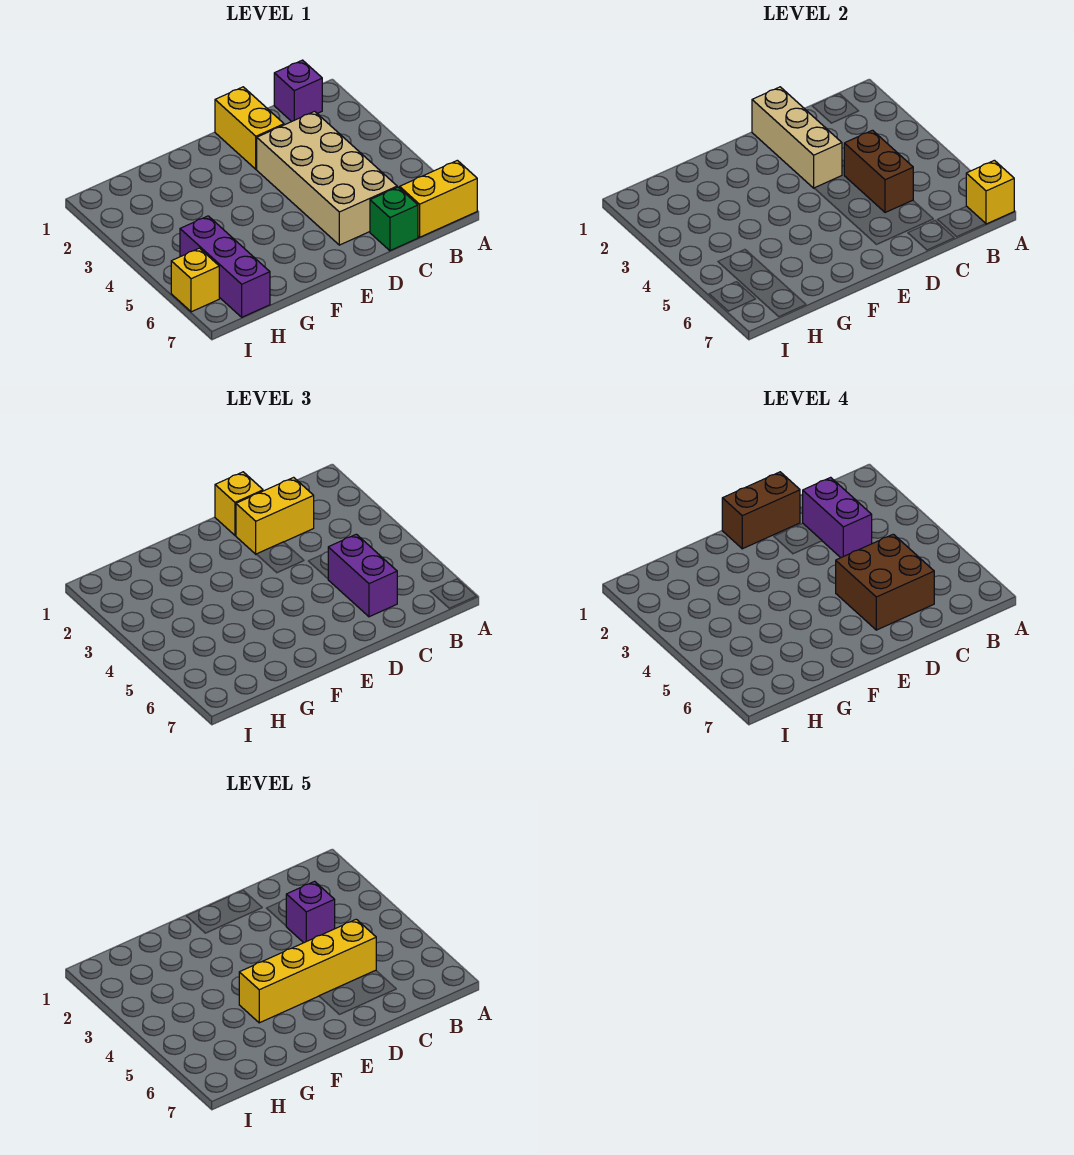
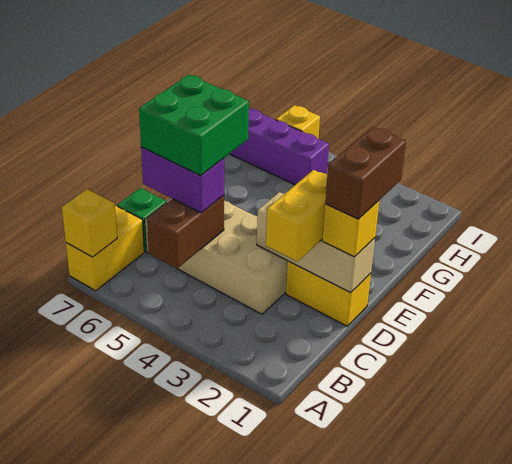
purple 1x1 brick [274,60,322,122] -> none
purple 1x2 brick [803,477,872,558] -> none
purple 1x1 brick [286,881,335,943] -> none
brown 1x2 brick [844,130,913,213] -> brown 1x2 brick turned to [147,195,224,269]
brown 2x2 brick [836,534,934,630] -> green 2x2 brick [139,75,249,176]
yellow 1x4 brick [239,919,376,1023] -> none

